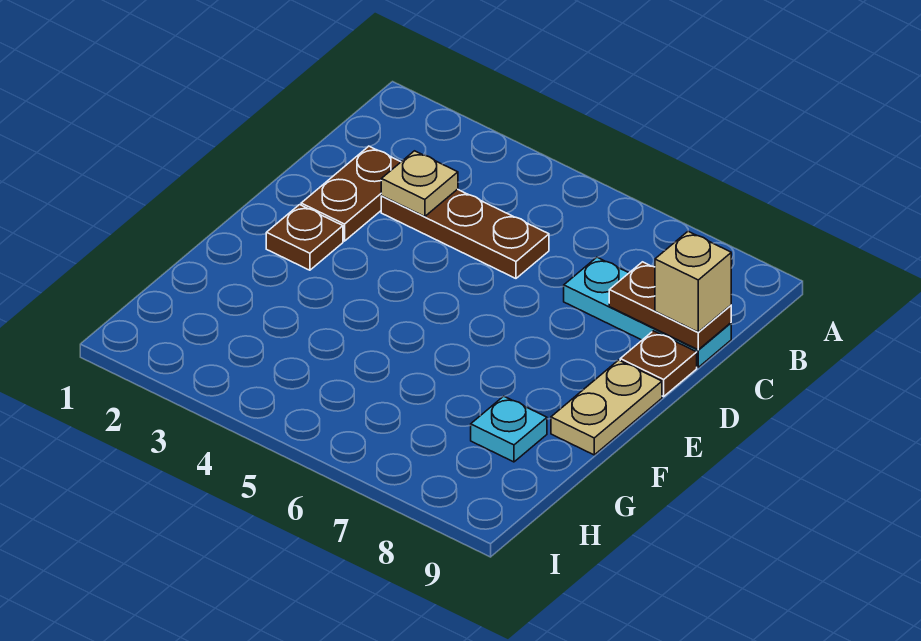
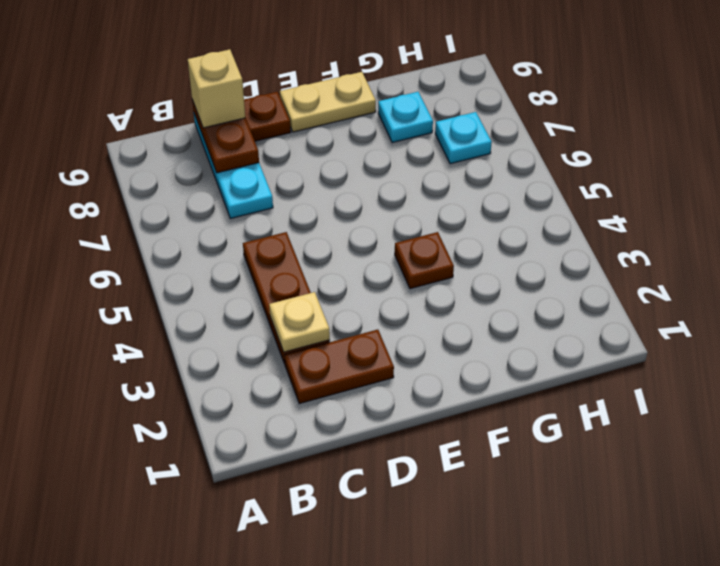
brown 1x1 plate [266,205,343,270] -> brown 1x1 plate moved to [395,232,454,289]
none -> cyan 1x1 plate [435,112,492,164]

